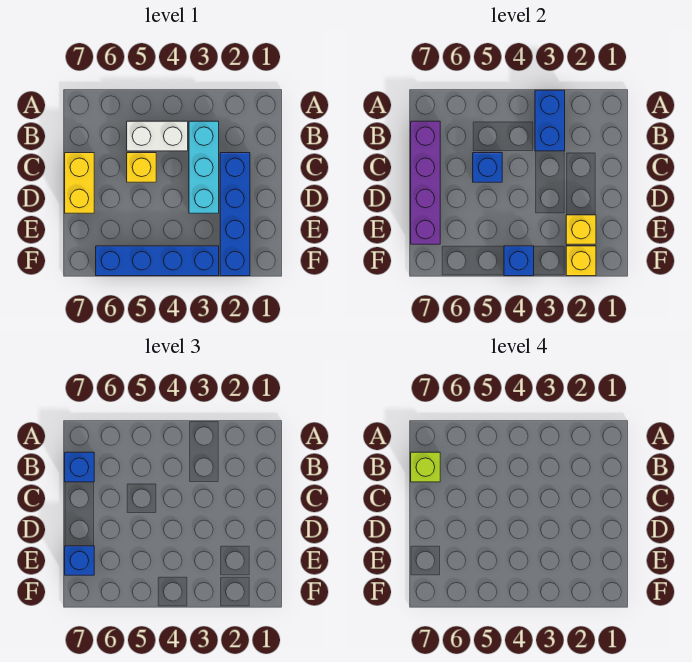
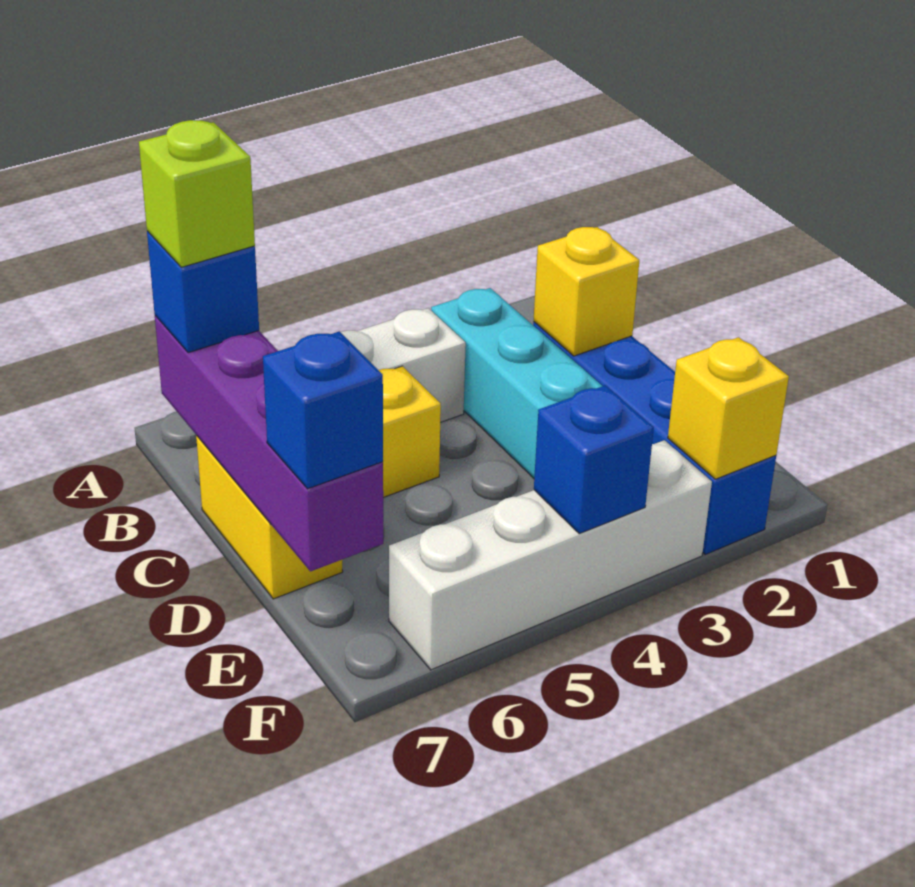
blue 1x2 brick [535,90,565,151] -> none
blue 1x1 brick [473,153,502,182] -> none
yellow 1x1 brick [566,215,596,244] -> yellow 1x1 brick moved to [534,227,639,356]
blue 1x4 brick [96,246,219,276] -> white 1x4 brick [389,440,712,670]

